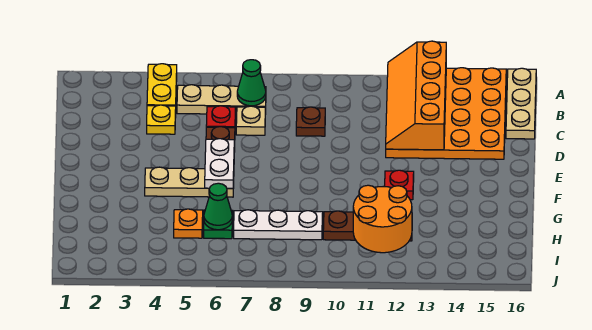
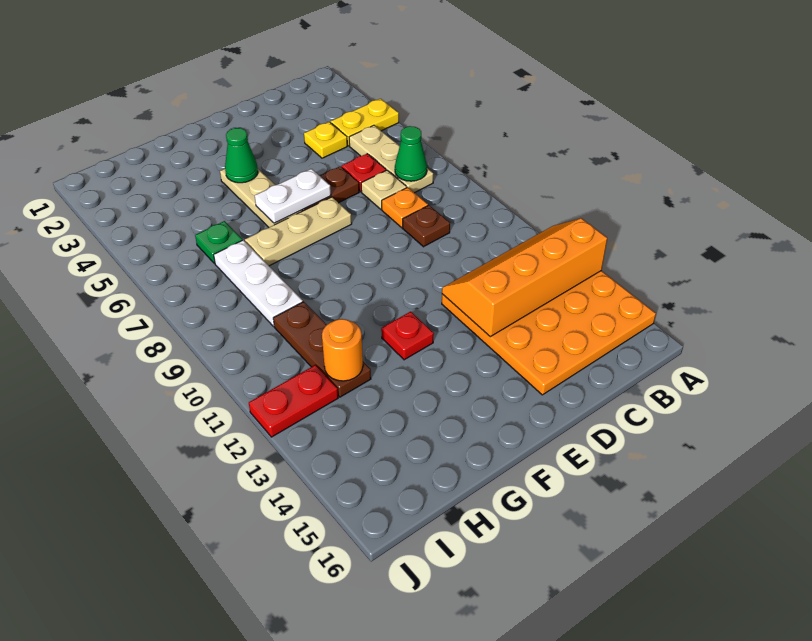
tan 1x3 plate [506,68,536,139] -> tan 1x3 plate moved to [245,197,352,266]
orange 1x1 plate [174,209,203,238] -> orange 1x1 plate moved to [382,187,428,228]
green 1x1 cone [204,183,232,230] -> green 1x1 cone moved to [225,128,258,183]
orange 2x2 round brick [353,185,412,253] -> orange 1x1 round brick [322,319,363,381]
none -> red 1x2 plate [249,365,338,437]

